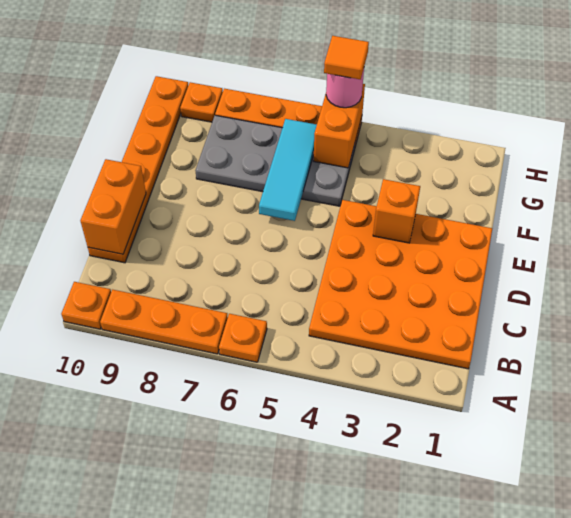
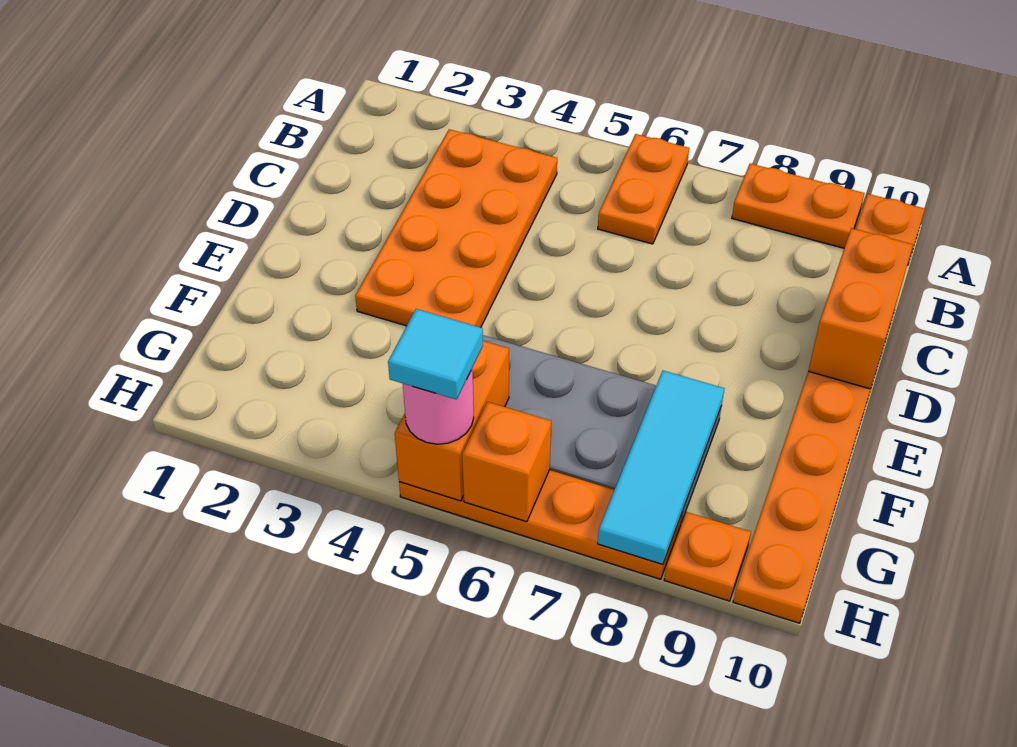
orange 1x1 plate [219,314,267,362] -> orange 1x2 plate [598,134,689,244]
orange 1x3 plate [100,290,228,354] -> orange 1x2 plate [732,164,865,248]
orange 4x4 plate [309,200,492,369] -> orange 2x4 plate [355,129,557,327]
orange 1x1 brick [373,179,420,243] -> orange 1x1 brick moved to [462,402,551,522]
cyan 1x3 tile [259,119,317,221] -> cyan 1x3 tile moved to [598,371,724,564]
orange 1x1 tile [324,36,369,80] -> cyan 1x1 tile [388,309,483,400]

